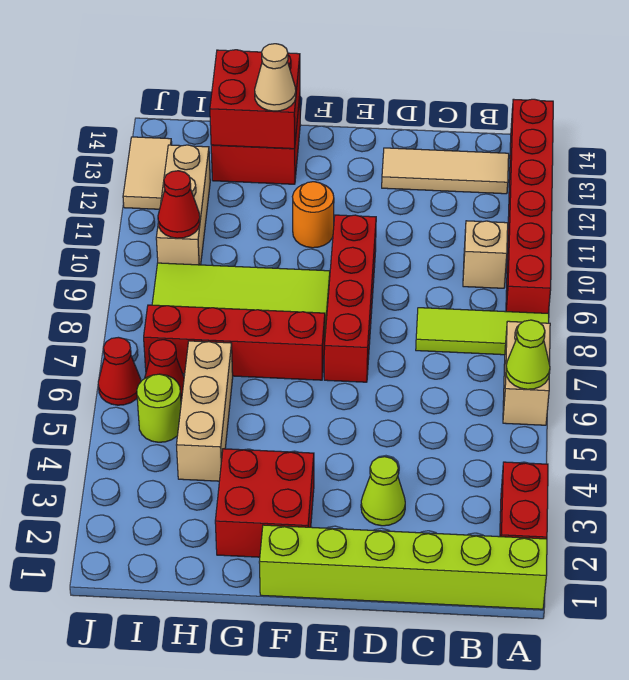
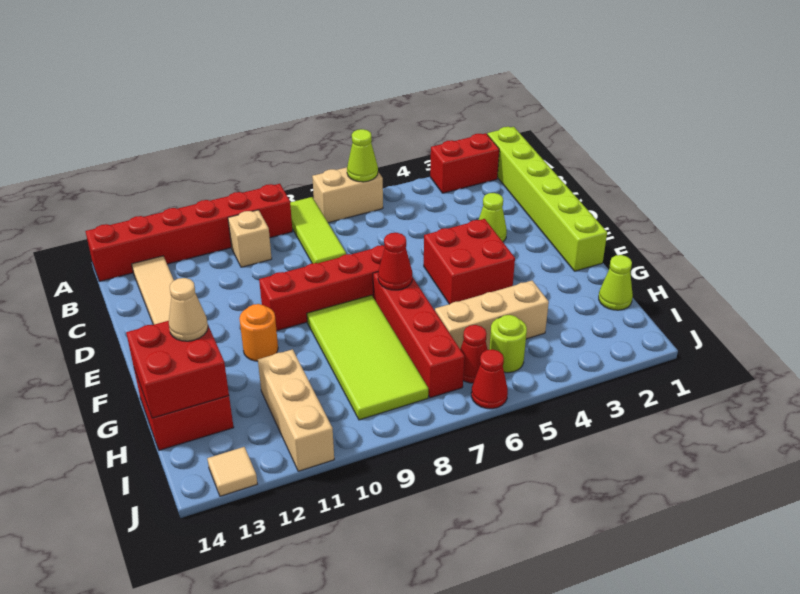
red 2x2 brick [215,449,314,557] -> red 2x2 brick moved to [424,219,515,304]
none -> lime 1x1 cone [599,255,633,310]
tan 1x3 brick [156,145,210,265] -> tan 1x3 brick turned to [258,349,334,471]
red 1x1 cone [158,171,200,238] -> red 1x1 cone moved to [378,233,412,290]
tan 1x2 tile [123,137,172,209] -> tan 1x1 tile [207,447,257,496]

